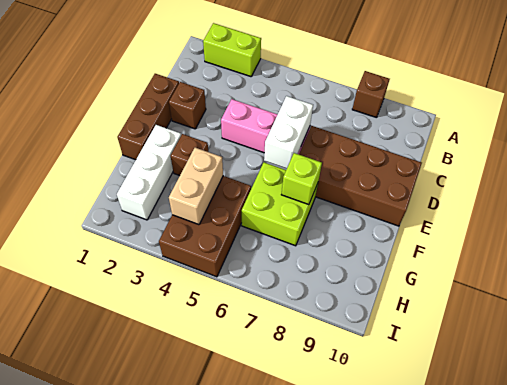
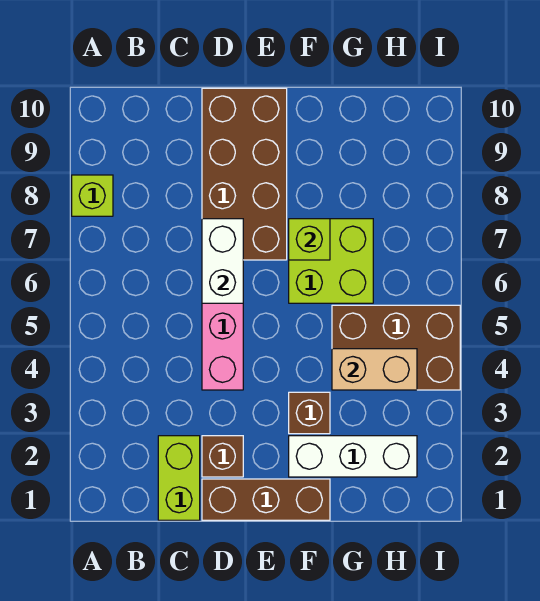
lime 1x2 brick [203,23,261,77] -> lime 1x2 brick moved to [158,436,200,520]
brown 1x1 brick [352,71,390,118] -> lime 1x1 brick [72,175,113,216]
white 1x2 brick [264,96,313,169] -> white 1x2 brick turned to [202,219,243,303]

